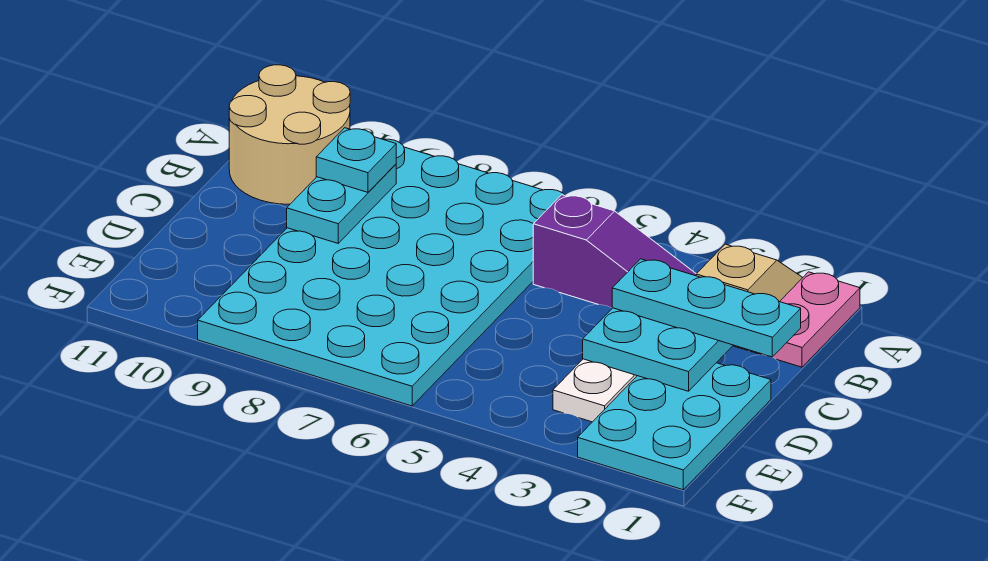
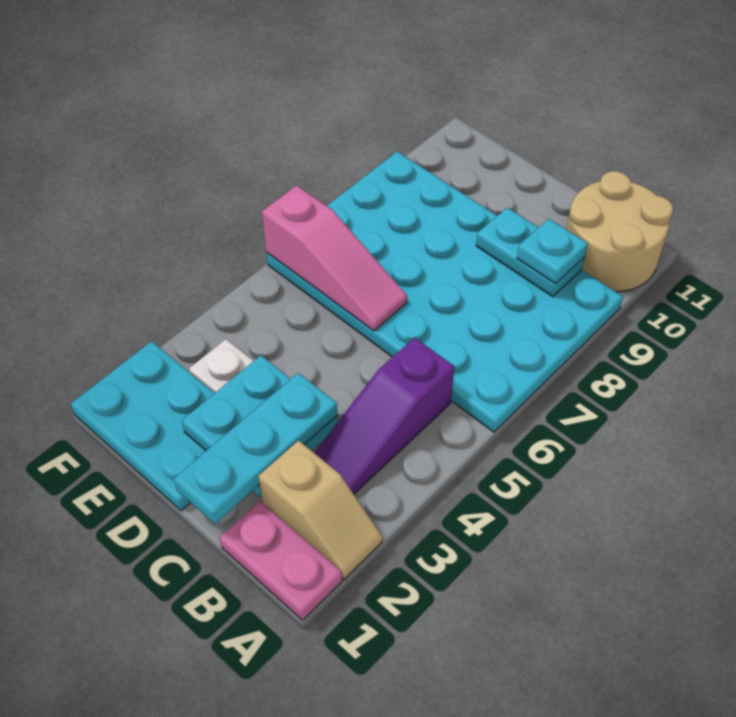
none -> pink 1x3 slope [262,185,407,331]

